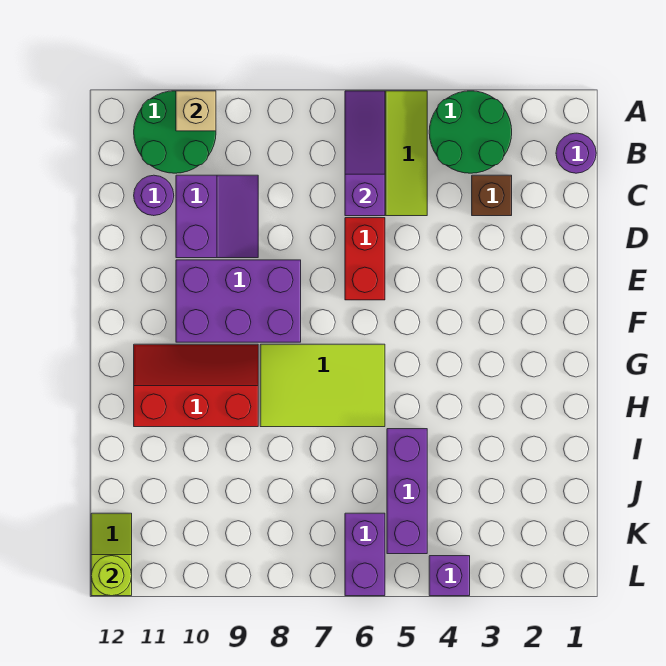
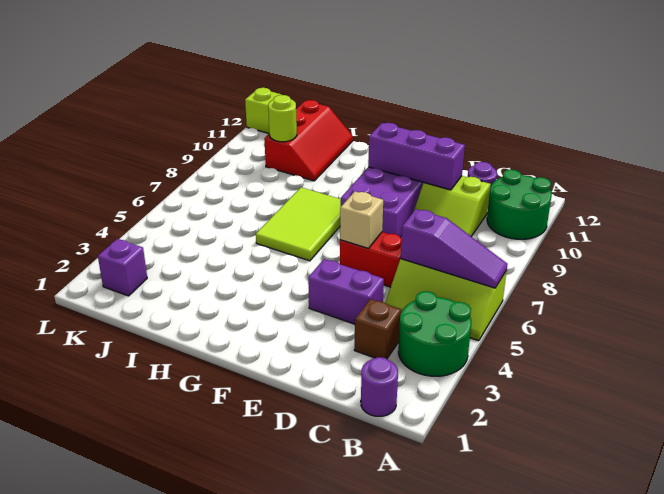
tan 1x1 brick [176,91,216,131] -> tan 1x1 brick moved to [340,191,383,248]
purple 2x2 slope [176,175,258,258] -> lime 2x2 slope [414,176,491,236]
red 2x3 slope [134,344,258,427] -> red 2x3 slope moved to [264,100,353,181]
purple 1x3 brick [387,429,427,554] -> purple 1x3 brick moved to [368,123,465,190]
purple 1x2 brick [345,513,385,596] -> purple 1x2 brick moved to [308,259,384,324]
purple 1x1 brick [429,556,470,596] -> purple 1x1 brick moved to [98,239,147,296]
lime 1x1 round brick [91,556,132,596] -> lime 1x1 round brick moved to [268,95,297,142]

